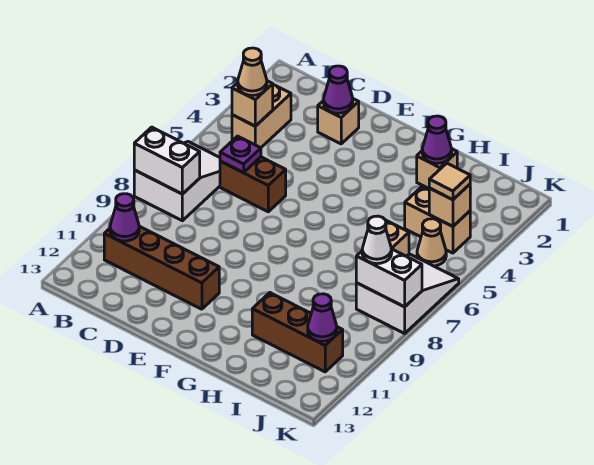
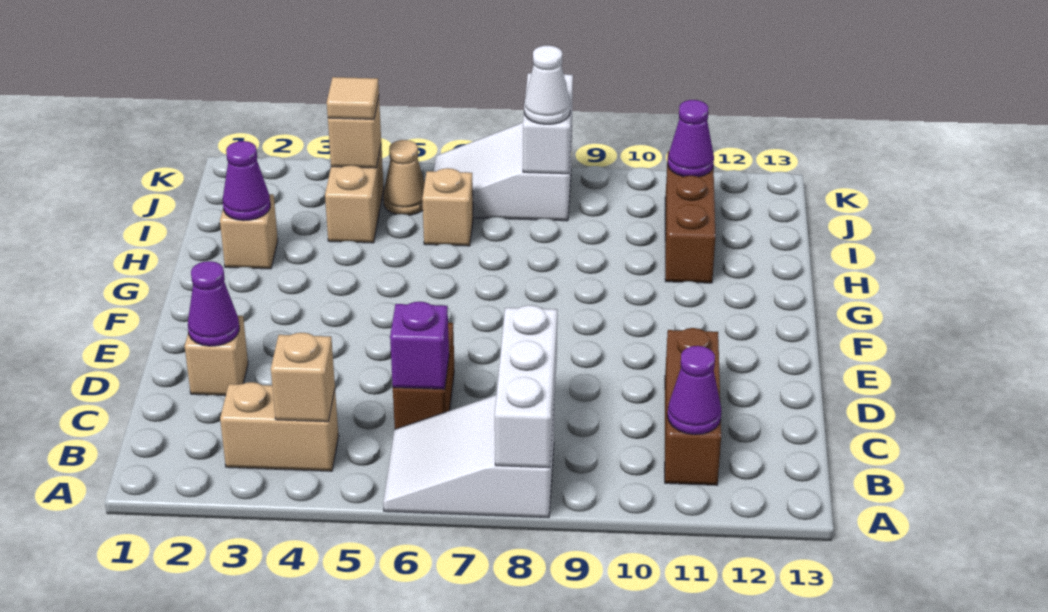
white 1x2 brick [134,127,200,194] -> white 1x3 brick [495,305,557,468]
tan 1x1 cone [238,48,267,95] -> none
brown 1x4 brick [104,226,219,309] -> brown 1x3 brick [665,328,721,485]
purple 1x1 plate [220,136,261,173] -> purple 1x1 brick [390,302,449,389]

